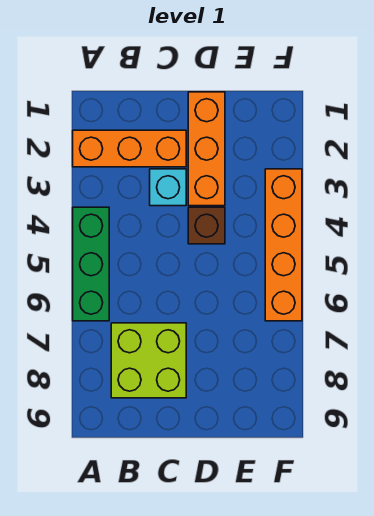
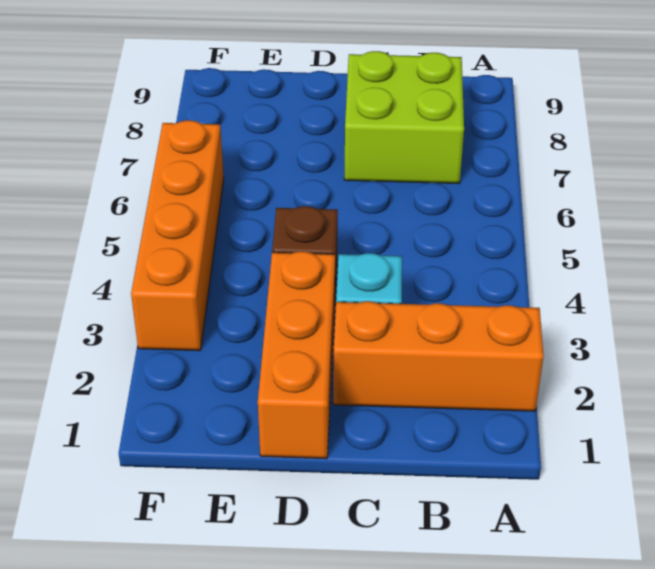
green 1x3 brick [73,207,109,321] -> none

